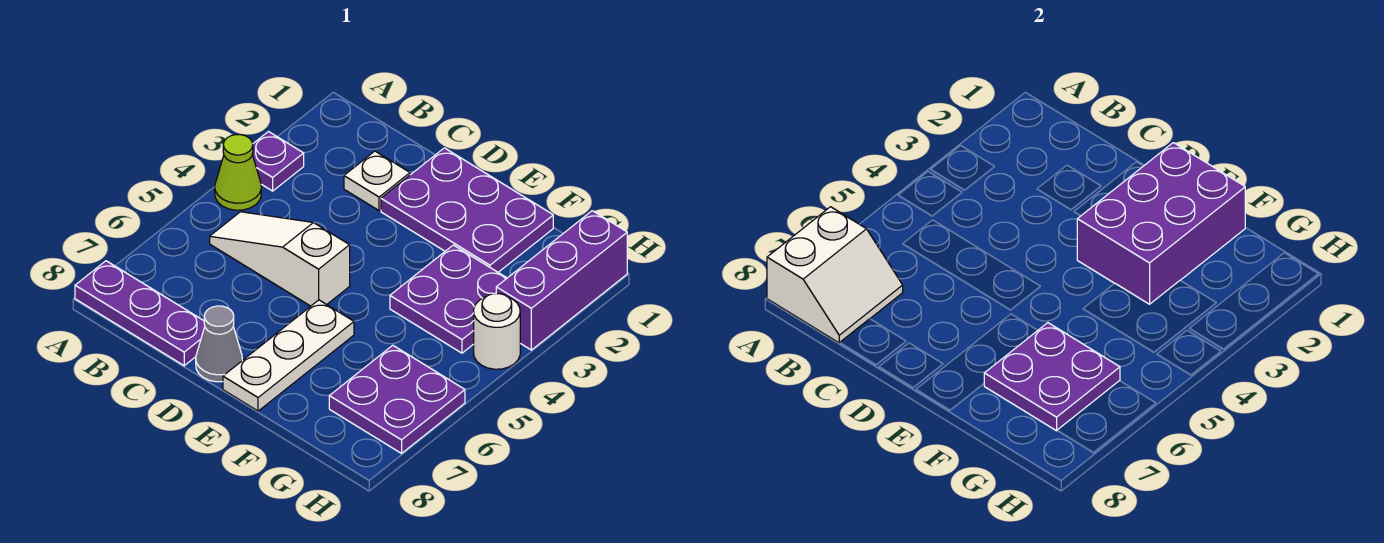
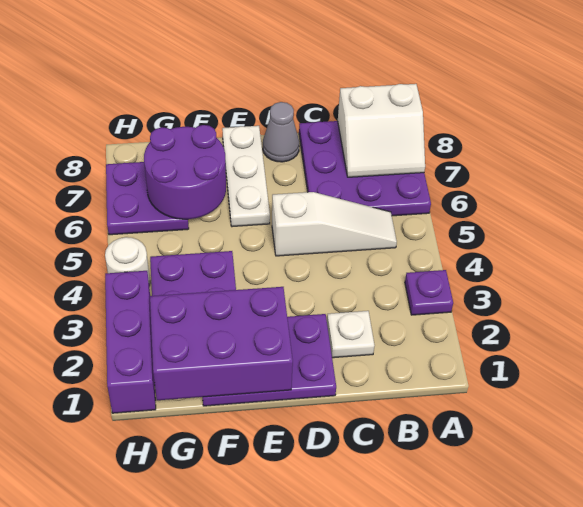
lime 1x1 cone [215,135,261,210] -> none
white 2x2 slope [767,207,903,343] -> white 2x2 slope turned to [338,84,425,177]
purple 1x3 plate [75,261,205,366] -> purple 3x3 plate [299,121,431,216]
purple 2x3 brick [1077,143,1245,304] -> purple 2x3 brick turned to [150,287,293,400]
purple 2x2 plate [984,323,1120,431] -> purple 2x2 round brick [144,125,226,219]

